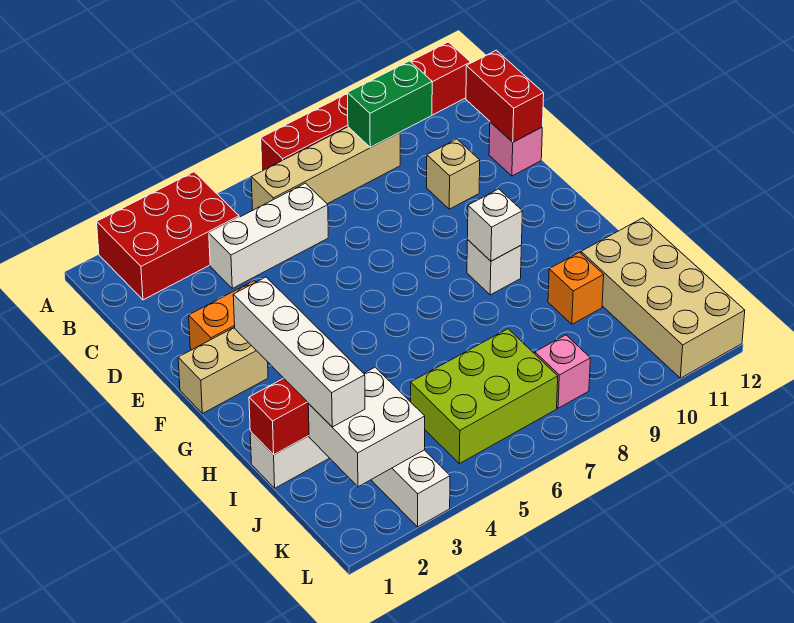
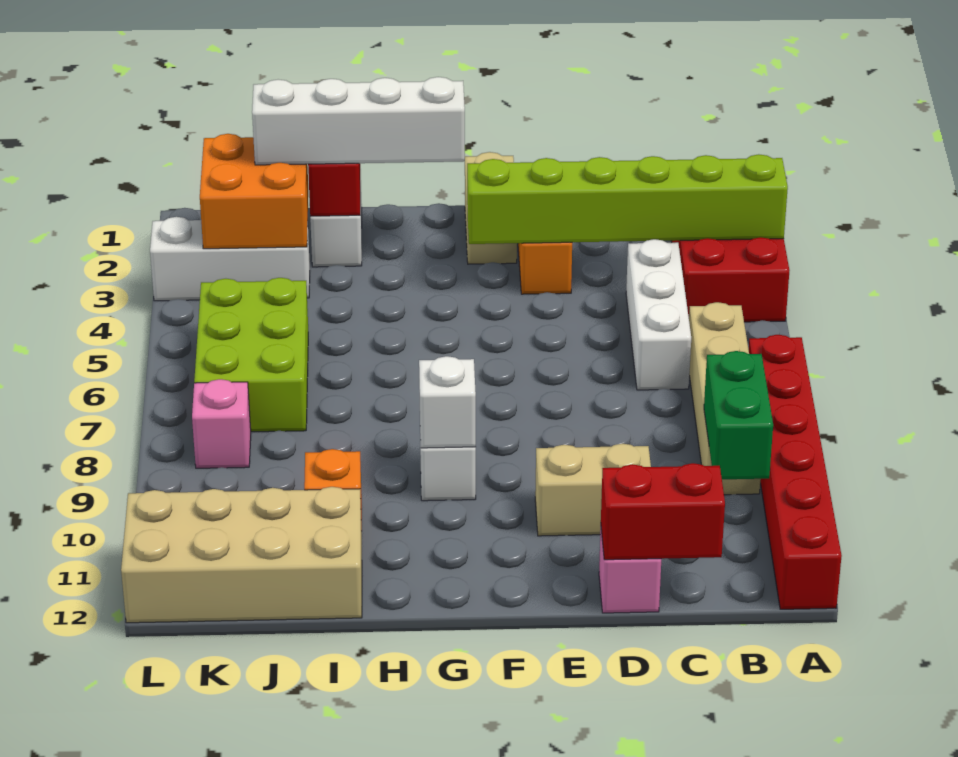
none -> lime 1x6 brick [467,154,788,244]
tan 1x1 brick [427,139,480,209] -> tan 1x2 brick [535,444,651,536]
white 2x2 brick [308,367,425,487] -> orange 2x2 brick [200,134,308,249]

